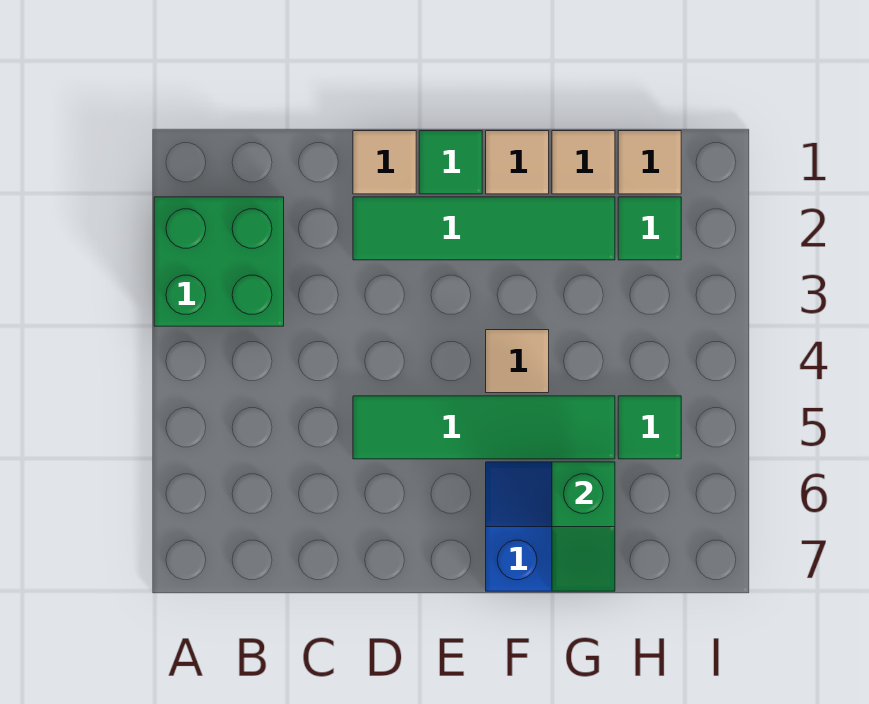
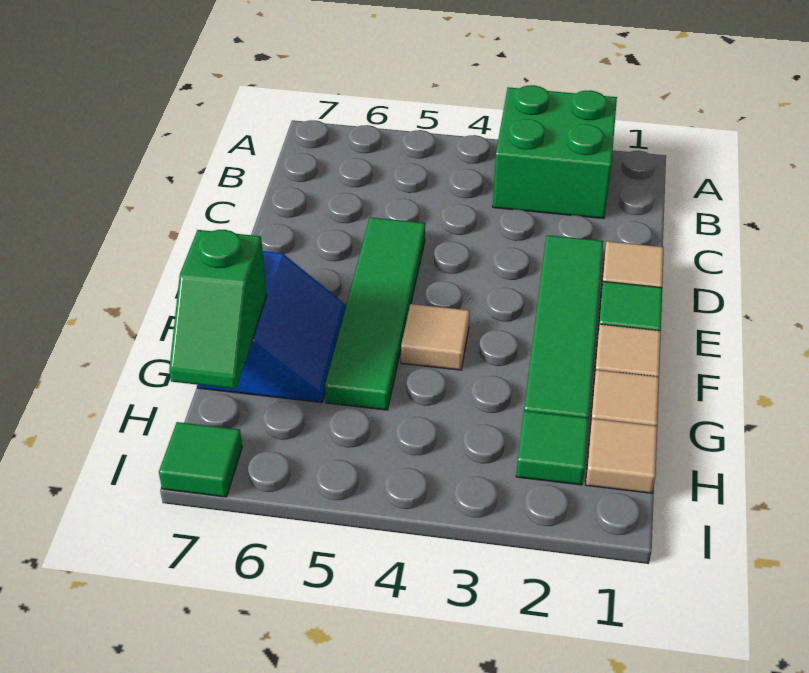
green 1x2 slope [552,462,615,591] -> green 1x2 slope turned to [169,230,267,389]
green 1x1 tile [618,396,681,459] -> green 1x1 tile moved to [159,422,242,497]

